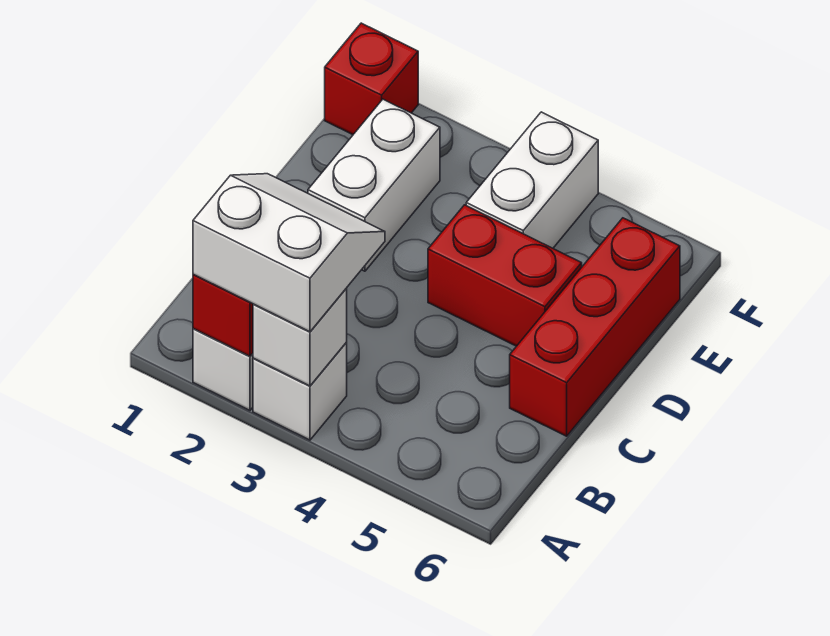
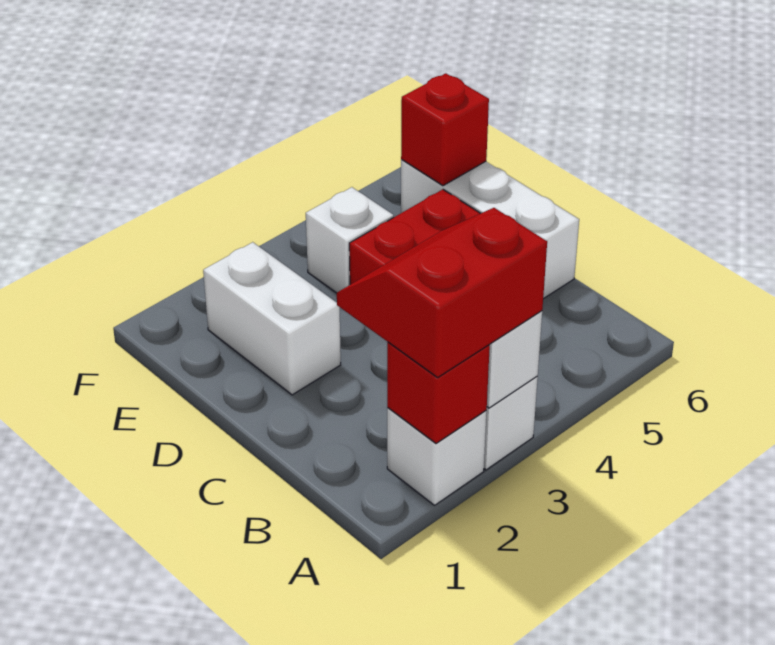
white 2x2 slope [193,174,385,332] -> red 2x2 slope [337,208,547,378]
red 1x3 brick [510,218,680,436] -> white 1x3 brick [401,160,579,299]
white 1x2 brick [466,112,598,248] -> white 1x1 brick [306,187,394,293]
red 1x1 brick [325,23,418,135] -> red 1x1 brick moved to [401,73,489,186]

